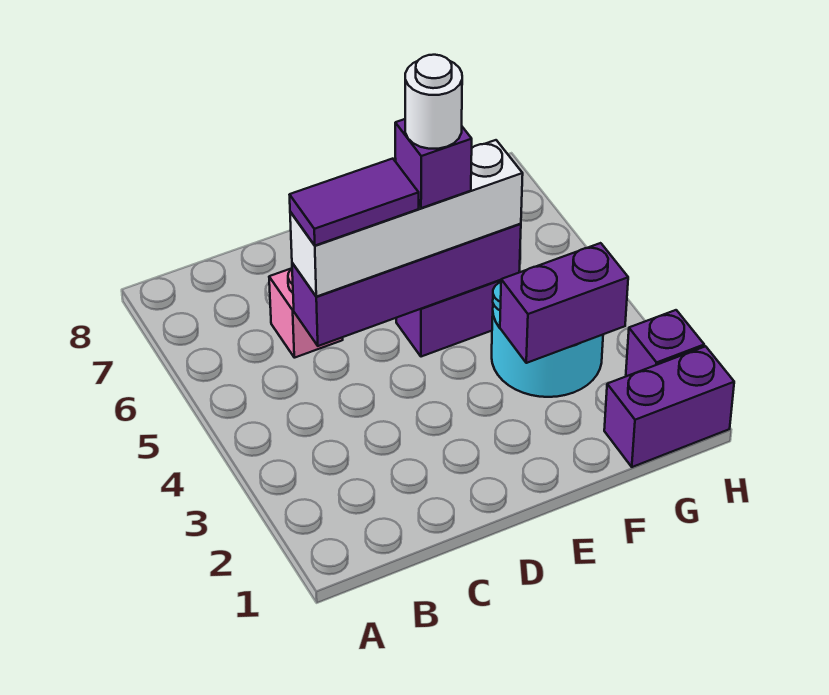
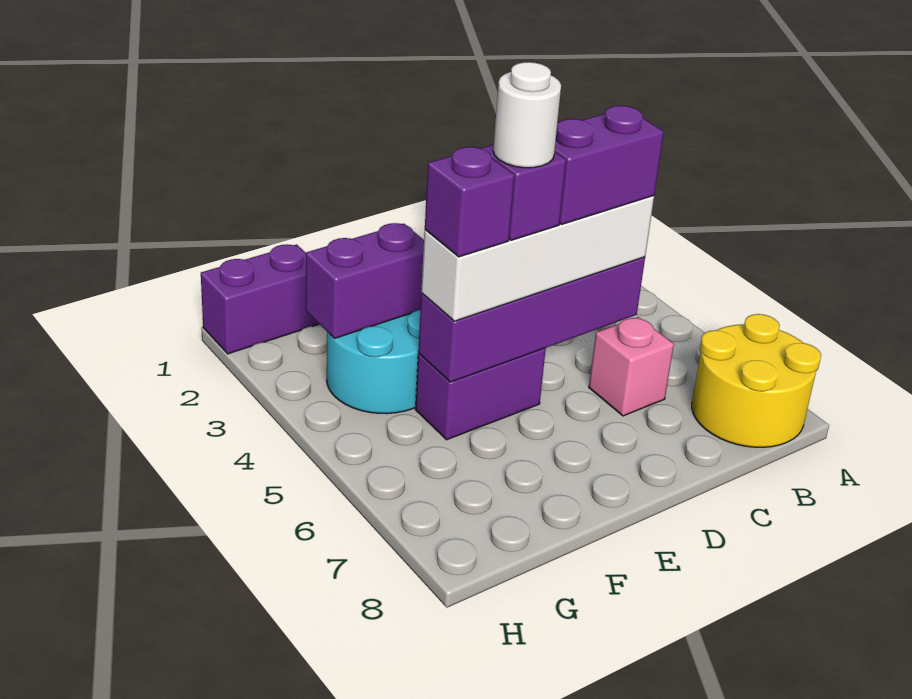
none -> yellow 2x2 round brick [692,314,821,447]
purple 1x2 tile [290,159,419,246] -> purple 1x2 brick [555,106,664,224]
purple 1x1 brick [626,310,704,376] -> purple 1x1 brick moved to [425,147,514,257]

